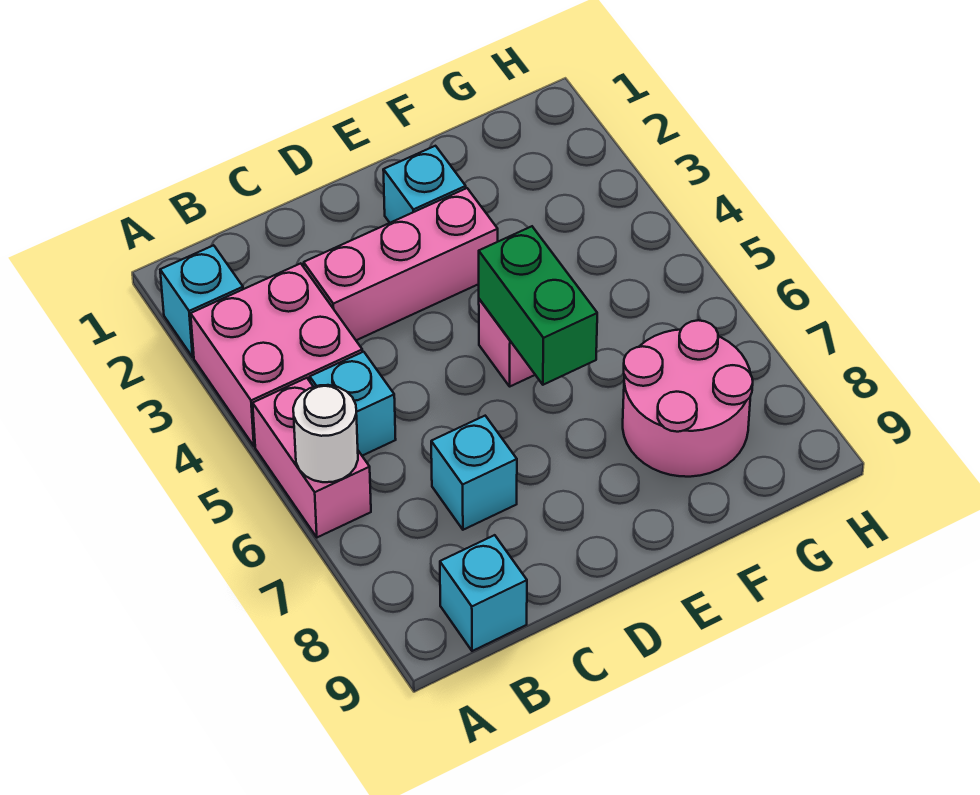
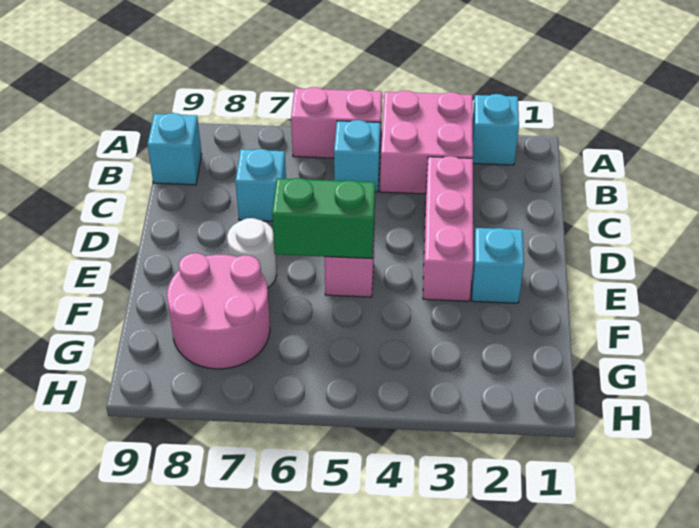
white 1x1 round brick [293,385,358,482] -> white 1x1 round brick moved to [227,218,277,288]

